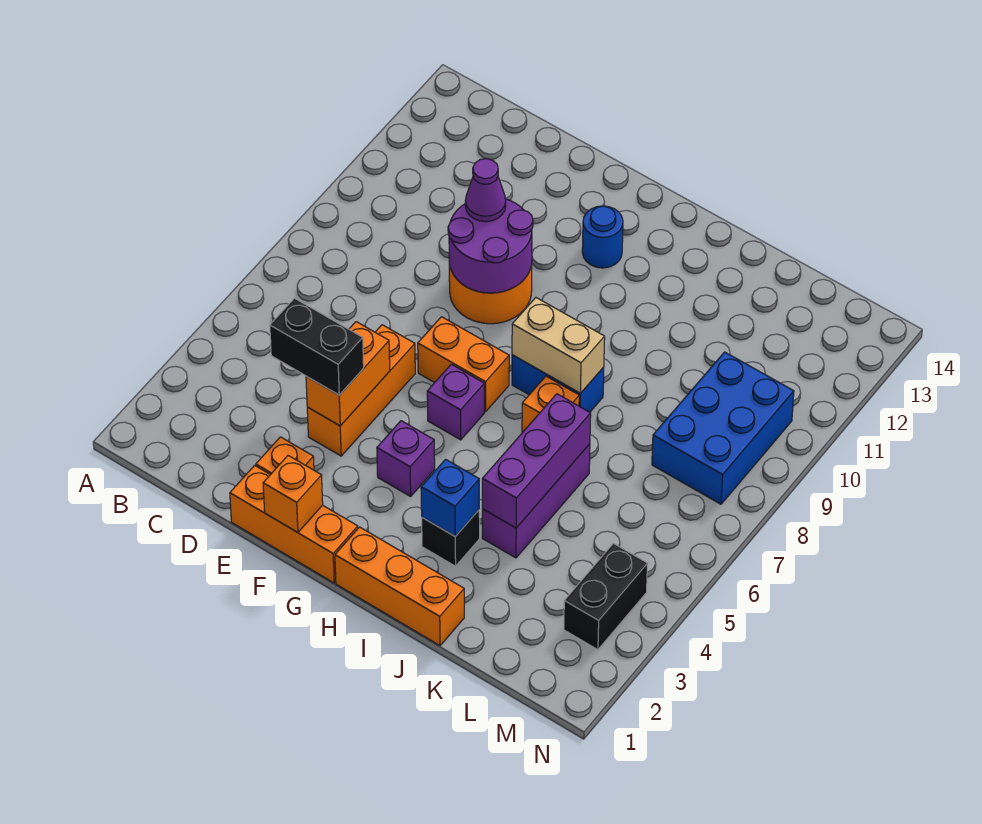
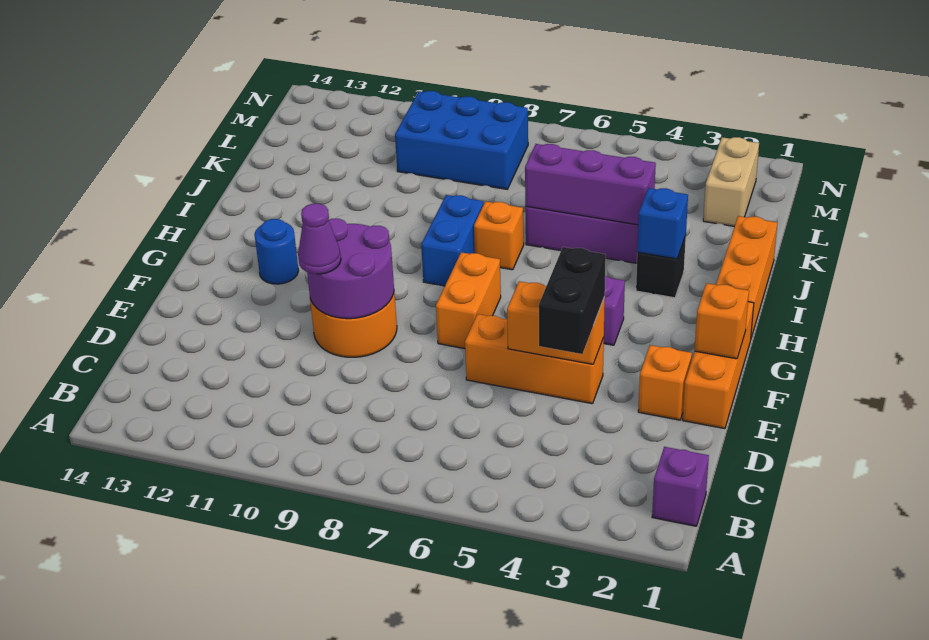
purple 1x1 brick [427,364,484,440] -> purple 1x1 brick moved to [652,447,709,526]
tan 1x2 brick [512,298,605,393] -> tan 1x2 brick moved to [703,137,759,226]
black 1x2 brick [564,543,648,650] -> none

